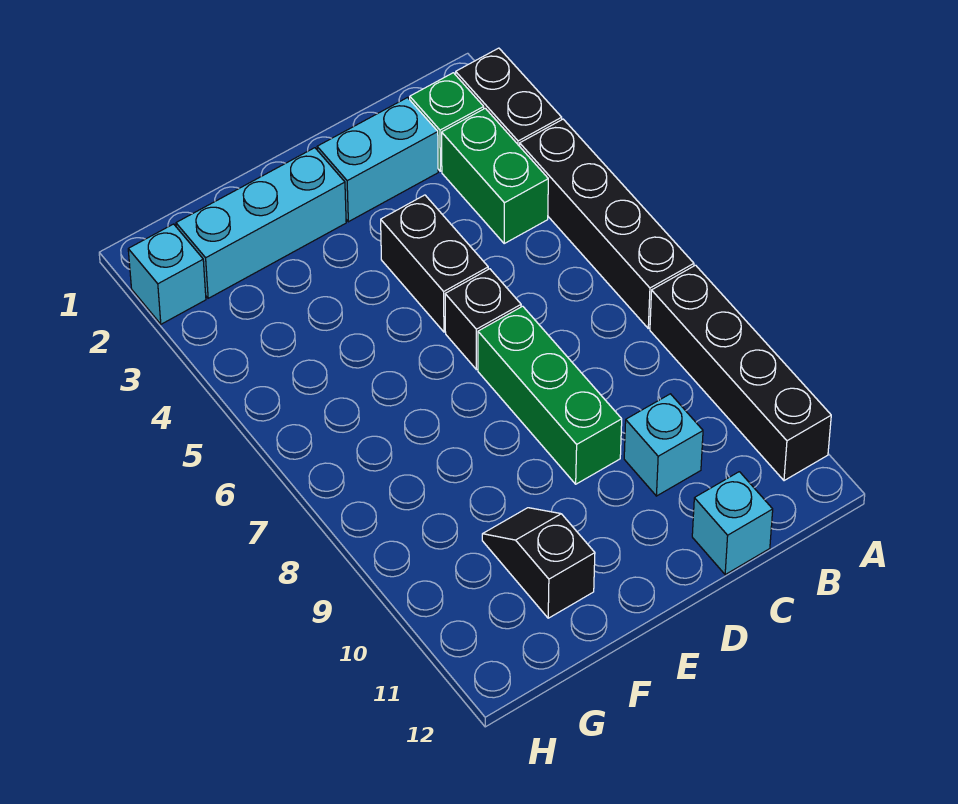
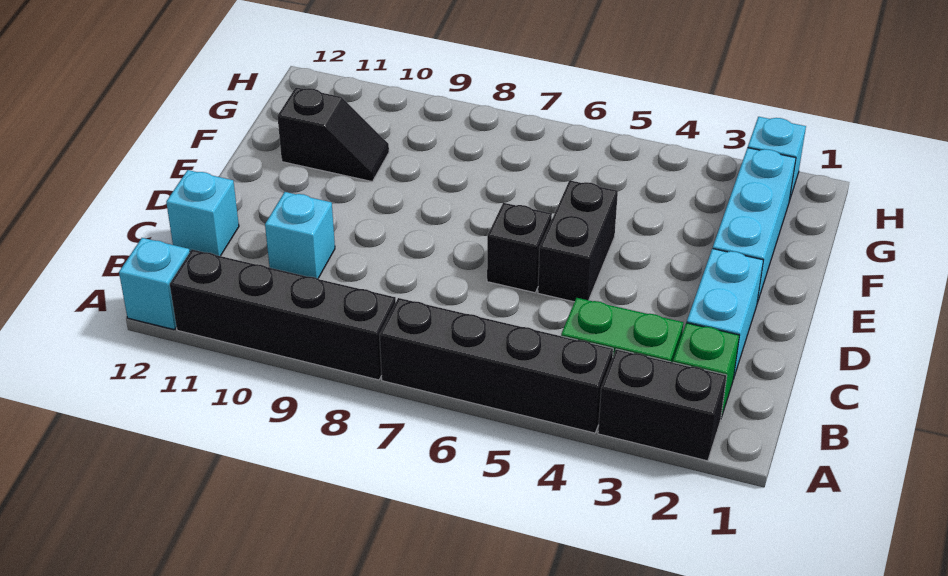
none -> cyan 1x1 brick [119,238,190,330]
black 1x2 brick [381,195,488,332] -> black 1x2 brick turned to [538,180,618,302]
green 1x3 brick [478,306,622,484] -> none

